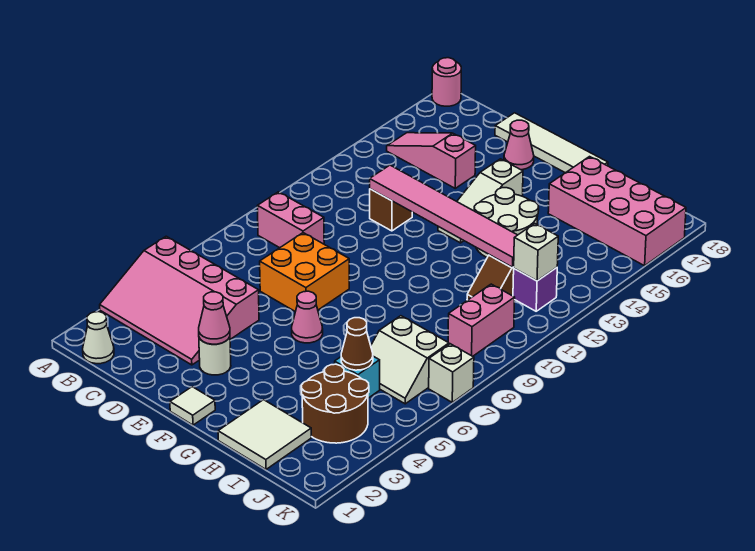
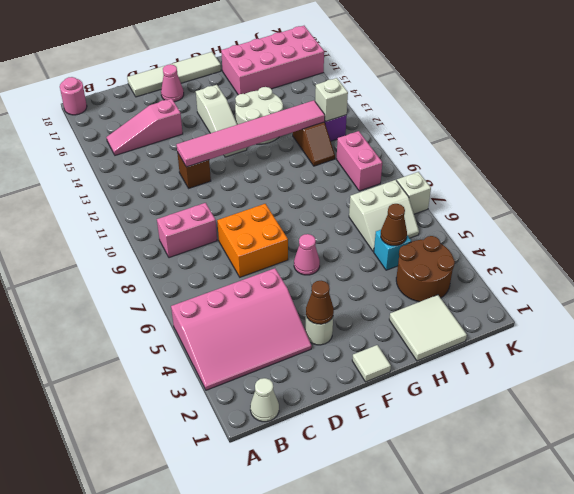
pink 1x1 cone [199,292,230,344] -> brown 1x1 cone [306,281,334,324]

